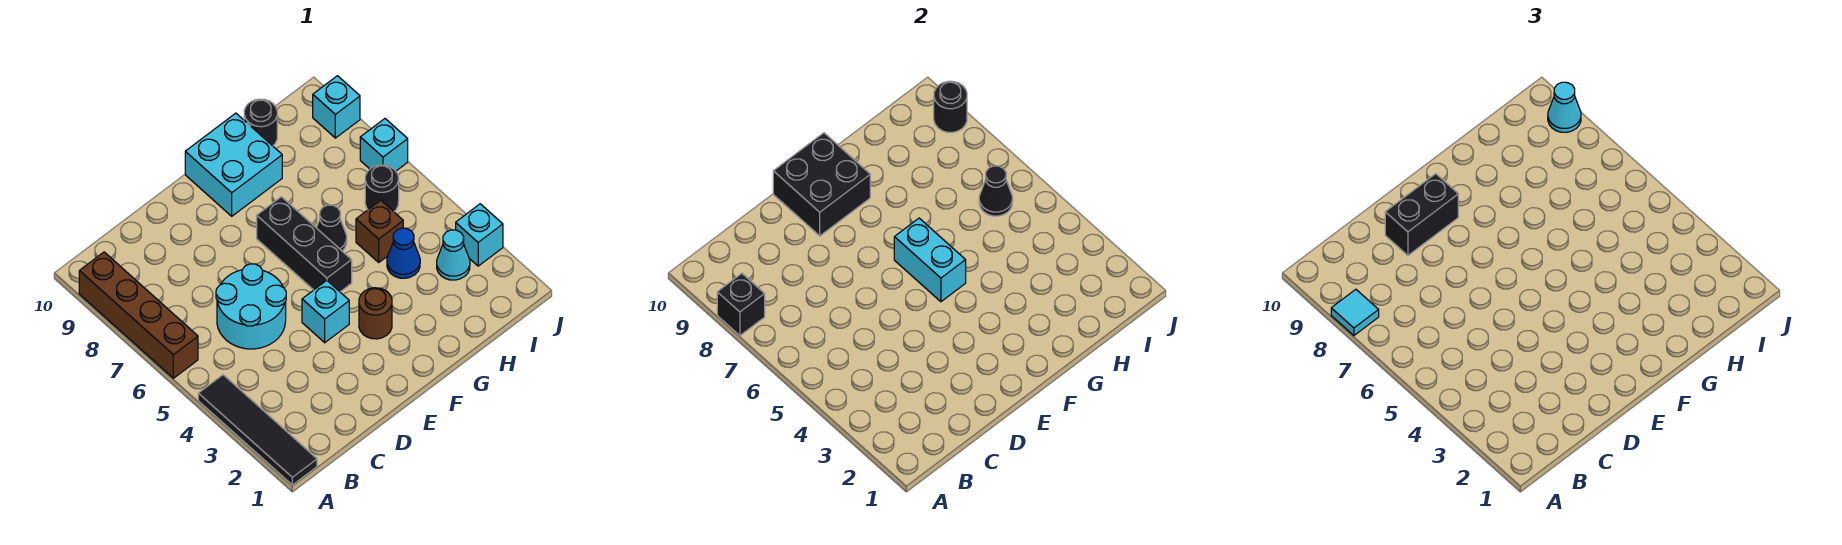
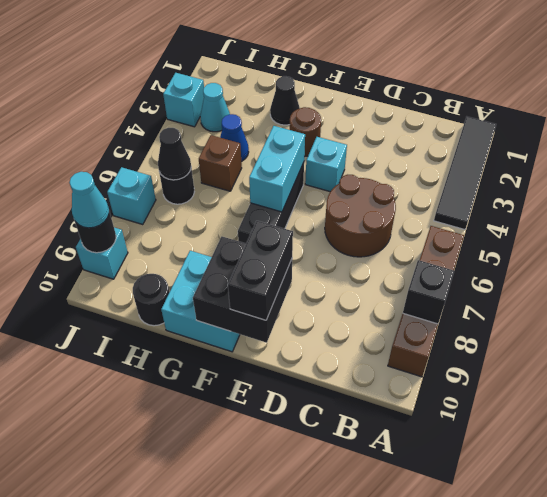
cyan 1x1 tile [1331,289,1379,336] -> none
cyan 2x2 round brick [216,264,286,349] -> brown 2x2 round brick [325,175,396,257]
black 1x2 brick [1385,174,1458,255] -> black 1x2 brick turned to [228,221,293,320]
black 1x1 cone [316,205,347,251] -> black 1x1 cone moved to [270,76,300,125]

